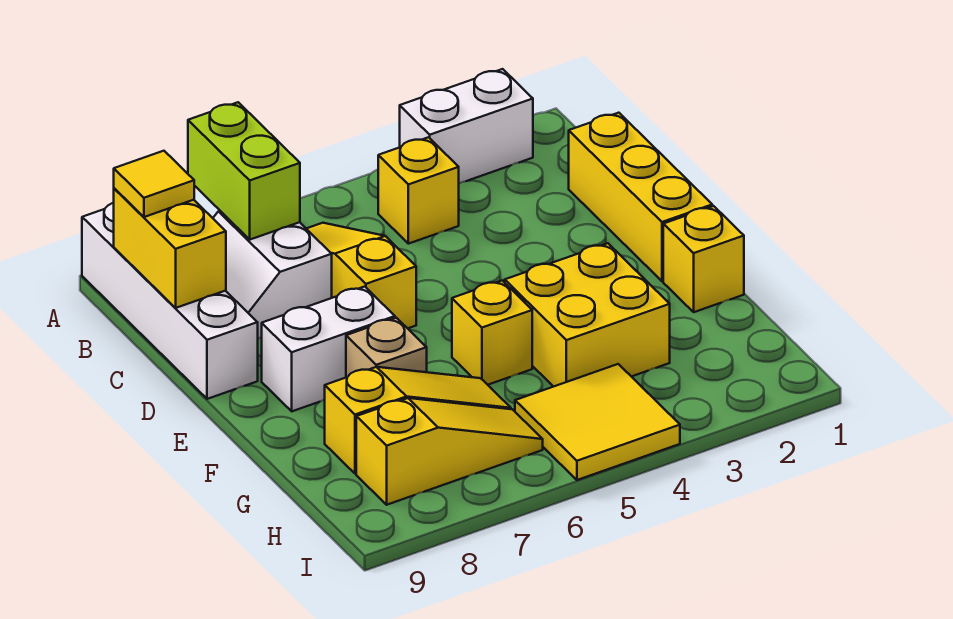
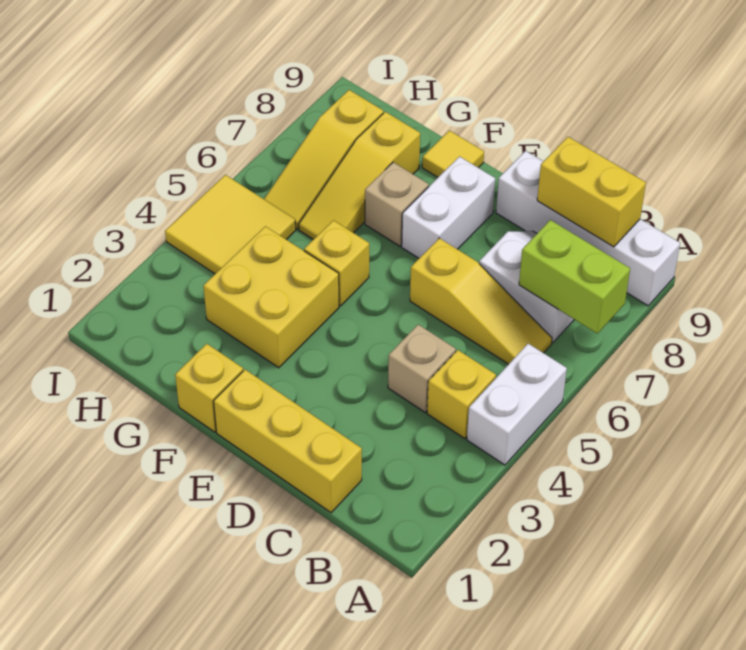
white 1x2 brick [400,69,533,183] -> white 1x2 brick moved to [467,344,567,465]
yellow 1x1 tile [114,151,194,217] -> yellow 1x1 tile moved to [422,130,484,177]
none -> tan 1x1 brick [388,325,456,412]

